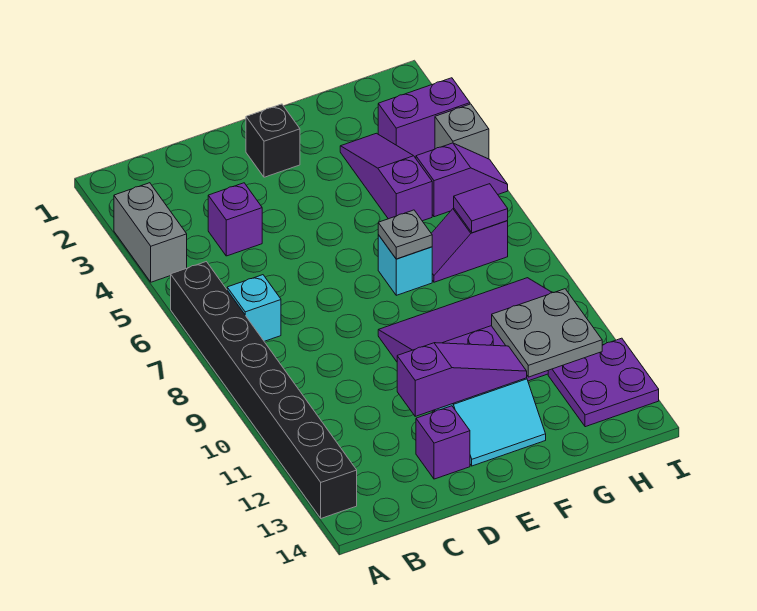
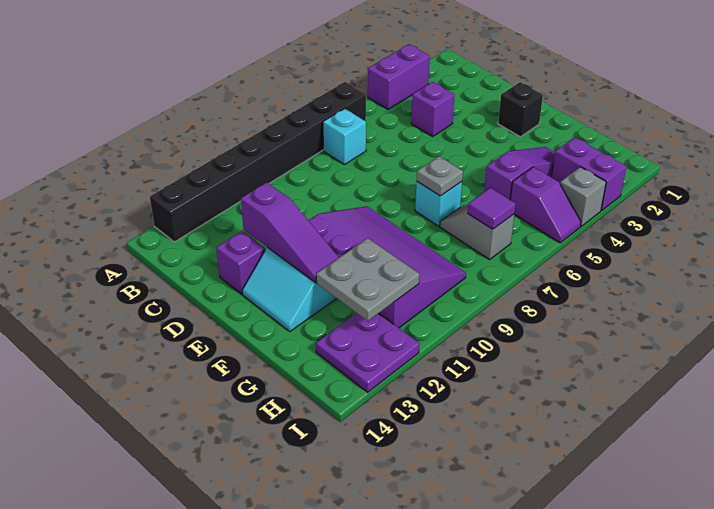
grey 1x2 brick [114,183,187,282] -> purple 1x2 brick [368,44,430,109]
purple 1x2 slope [431,208,508,282] -> grey 1x2 slope [440,205,514,260]

